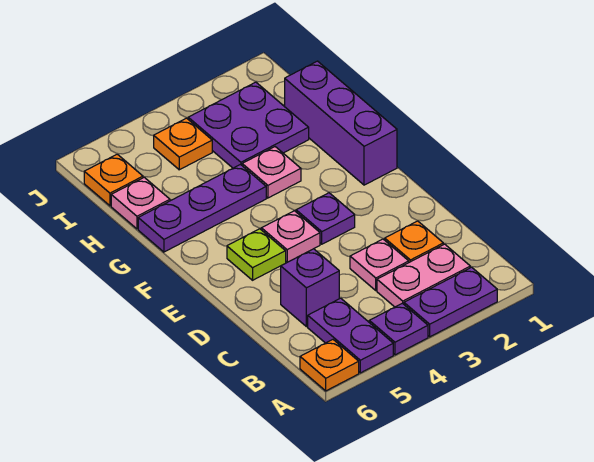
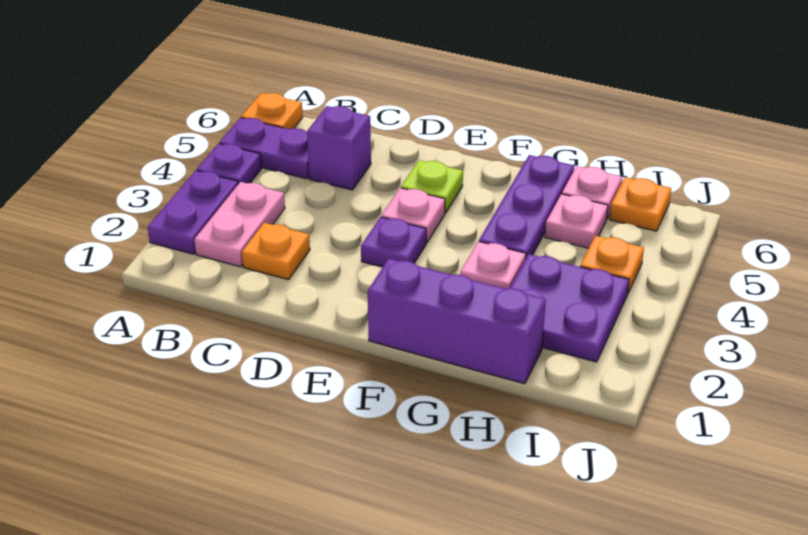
pink 1x1 plate [350,239,409,290] -> pink 1x1 plate moved to [545,194,608,248]

